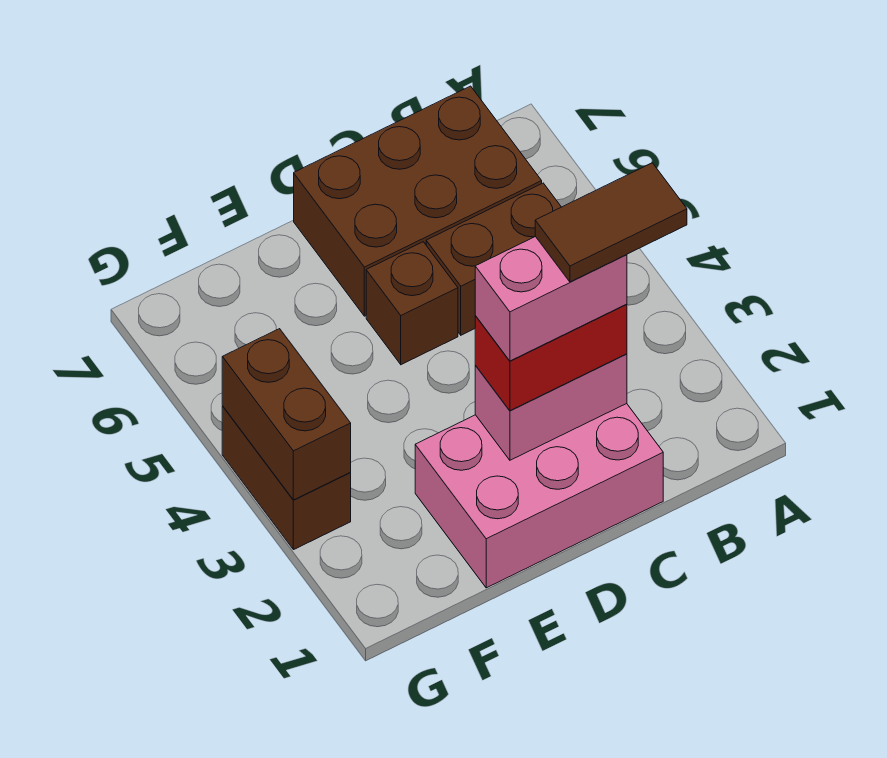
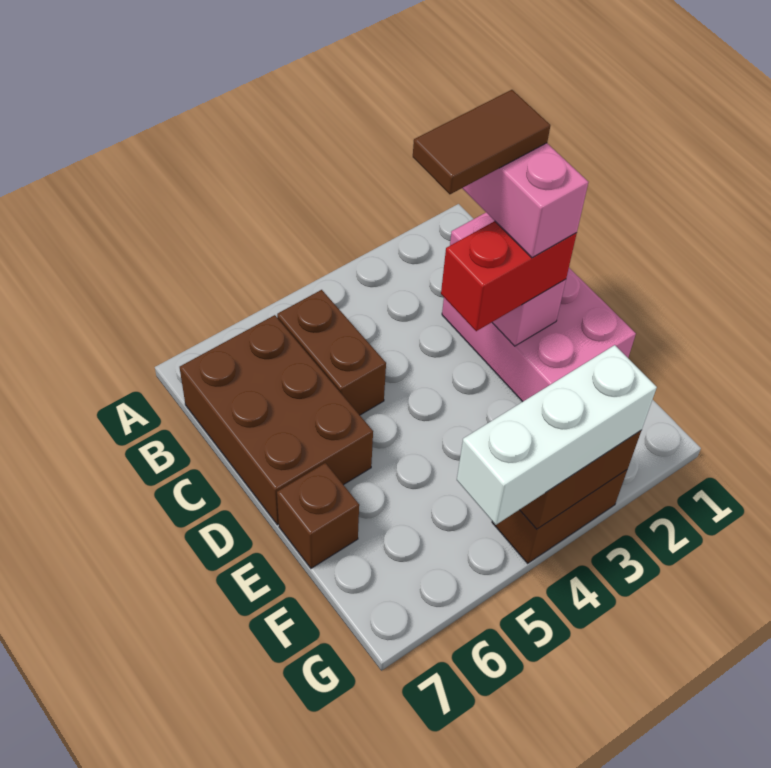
brown 1x2 tile [535,163,687,282] -> brown 1x2 tile turned to [413,90,550,194]
red 1x2 brick [475,304,627,411] -> red 1x2 brick turned to [441,221,577,331]
brown 1x1 brick [366,242,458,365] -> brown 1x1 brick moved to [277,463,359,568]
none -> white 1x3 brick [457,345,657,525]

